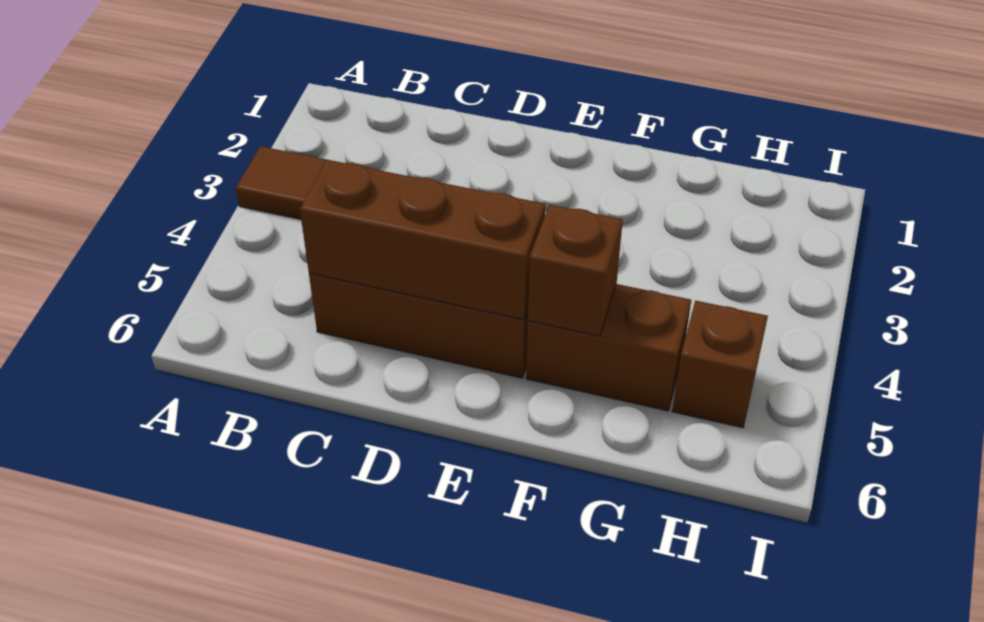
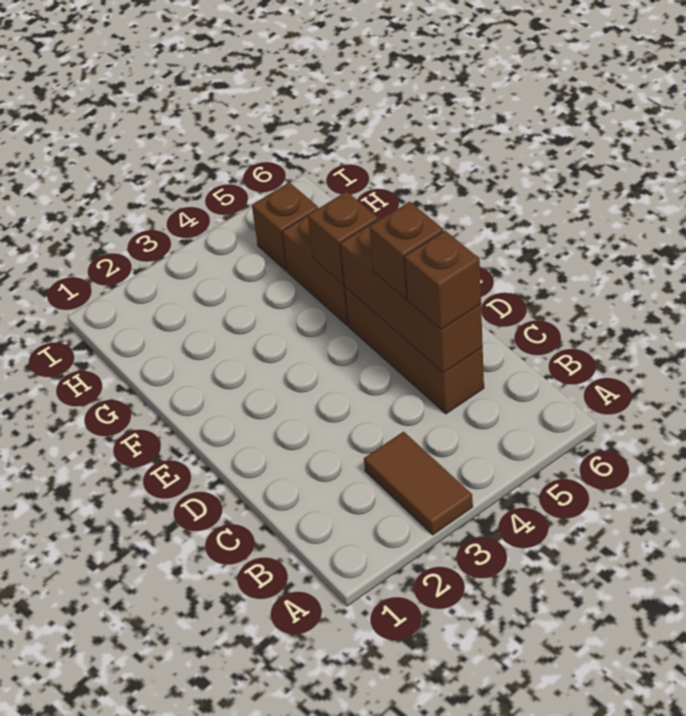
none -> brown 1x1 brick [404,231,481,330]
none -> brown 1x1 brick [369,201,443,299]

